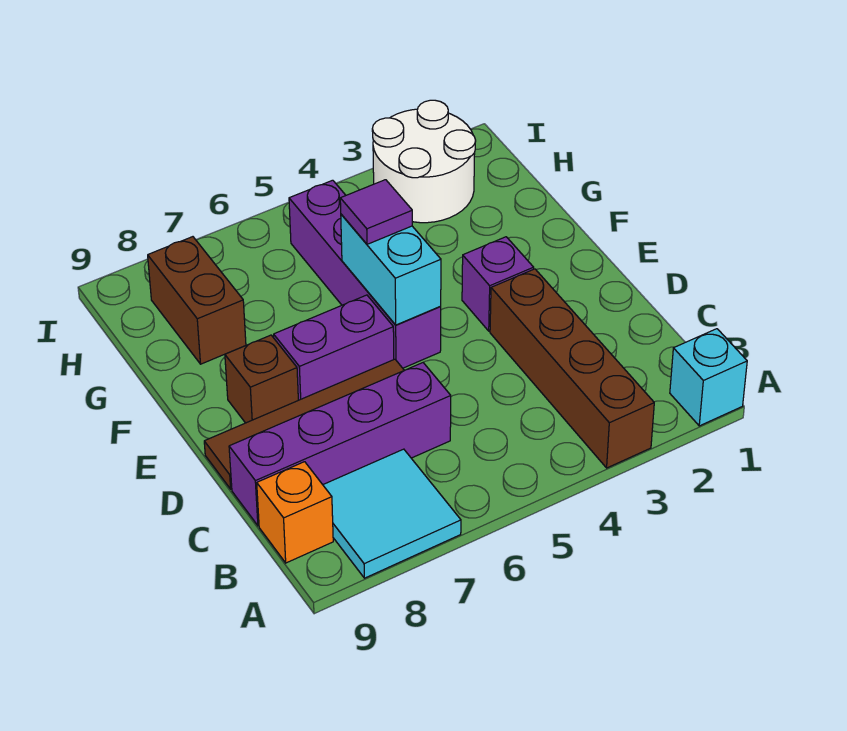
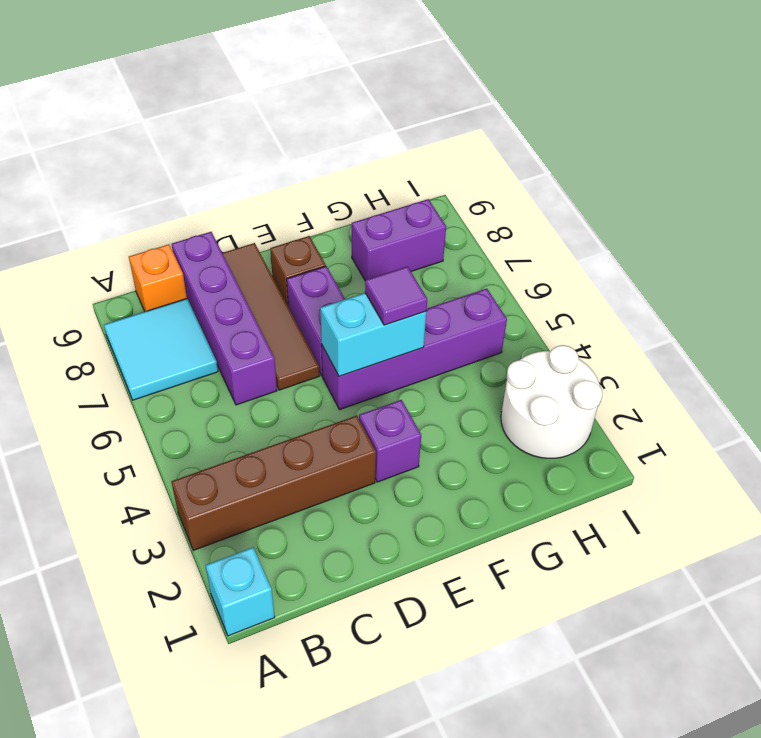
brown 1x2 brick [148,237,246,364] -> purple 1x2 brick [352,199,446,280]

